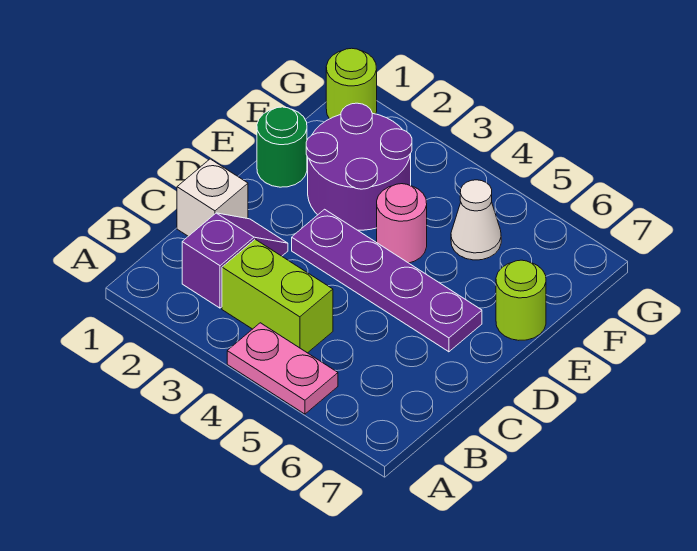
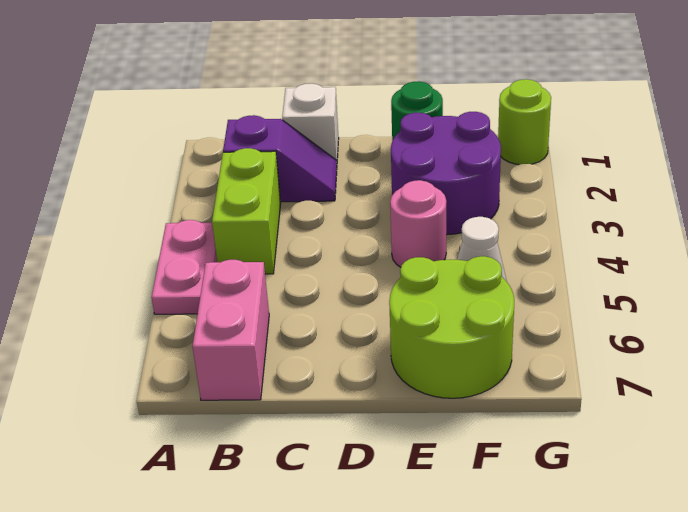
none -> pink 1x2 brick [193,260,269,400]
purple 1x4 plate [292,209,482,352] -> none
lime 1x1 round brick [496,260,546,340] -> lime 2x2 round brick [389,256,514,398]

